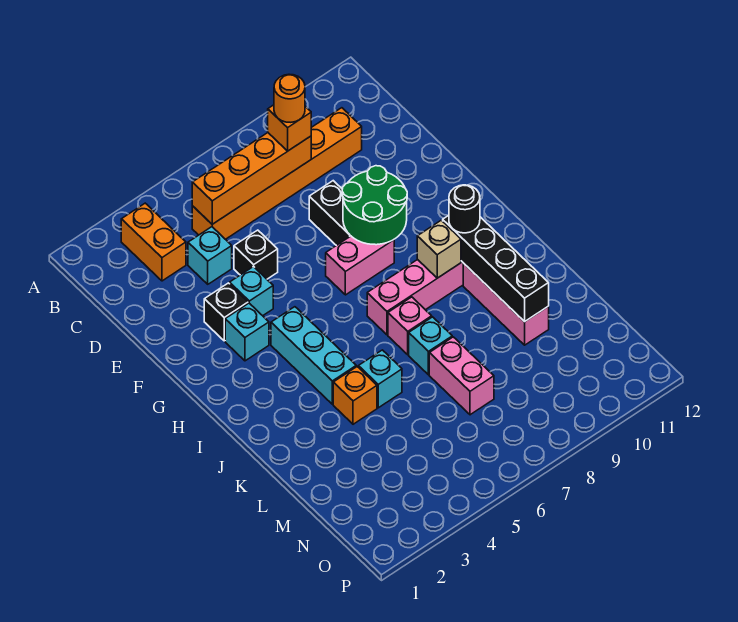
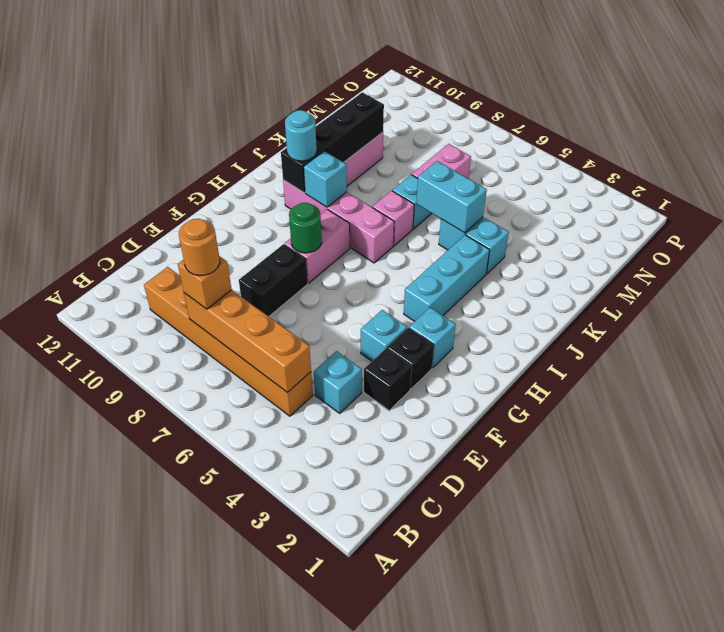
orange 1x2 brick [121,203,186,281] -> none
black 1x1 brick [234,230,278,279] -> black 1x1 brick moved to [364,348,412,411]
green 2x2 round brick [342,166,407,245] -> green 1x1 round brick [289,203,322,253]
pink 1x2 brick [326,236,394,295] -> pink 1x2 brick turned to [285,209,350,283]
tan 1x1 brick [417,220,461,278] -> cyan 1x1 brick [304,151,347,207]
black 1x1 round brick [449,185,480,233] -> cyan 1x1 round brick [285,110,317,161]
orange 1x1 brick [333,367,377,424] -> cyan 1x1 brick [466,218,509,274]
none -> cyan 1x2 brick [416,161,487,233]

